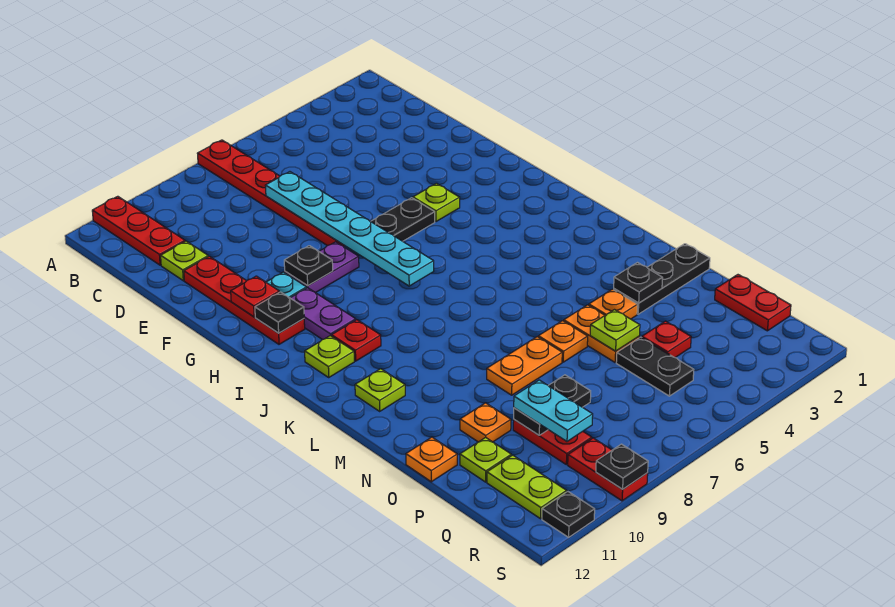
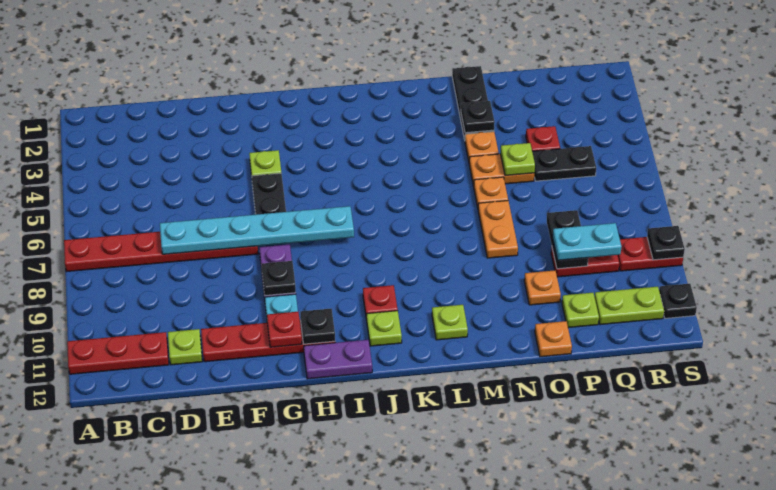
purple 1x2 plate [291,288,356,340] -> purple 1x2 plate moved to [304,340,372,379]
red 1x2 plate [715,275,791,331] -> none

